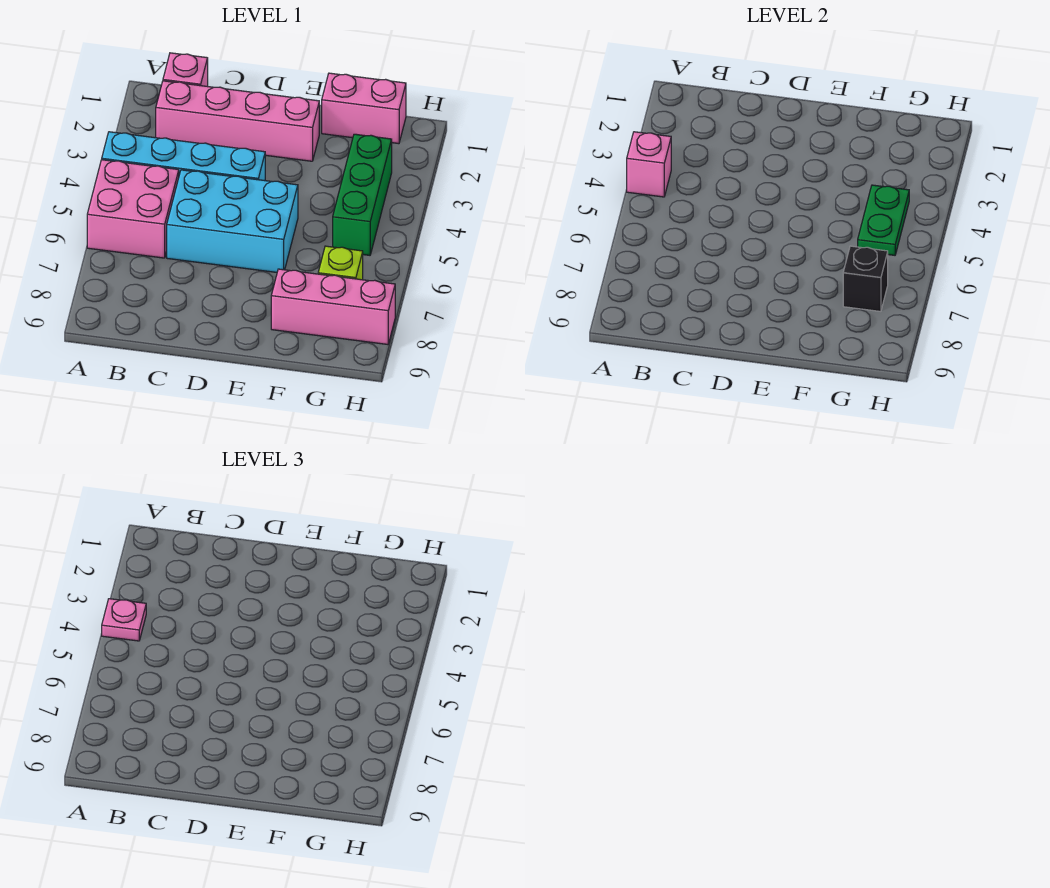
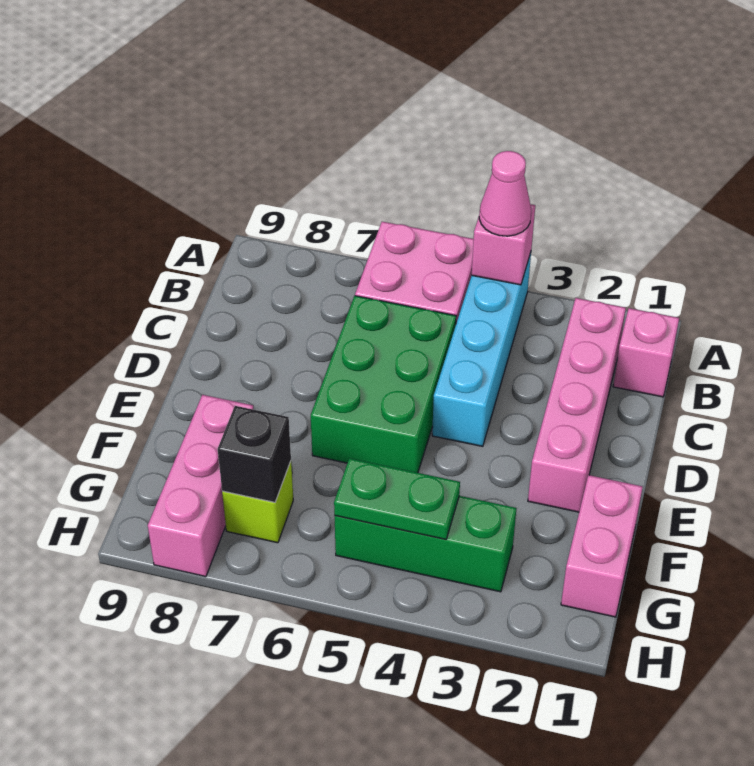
pink 1x1 plate [102,599,146,641] -> pink 1x1 cone [479,151,531,236]
cyan 2x3 brick [167,170,298,272] -> green 2x3 brick [311,296,456,473]

